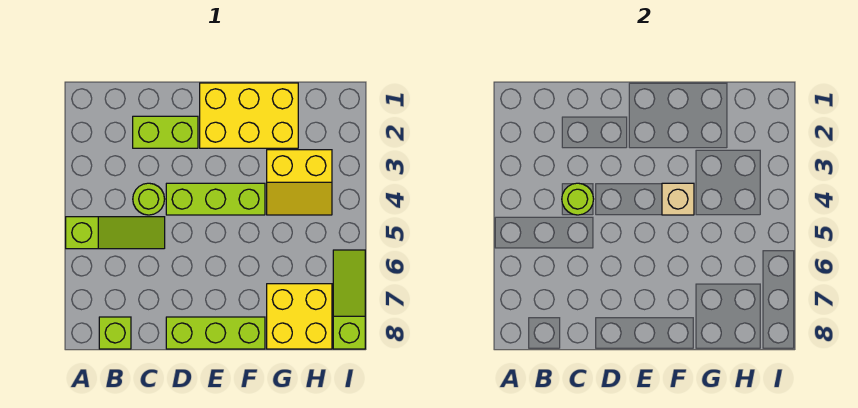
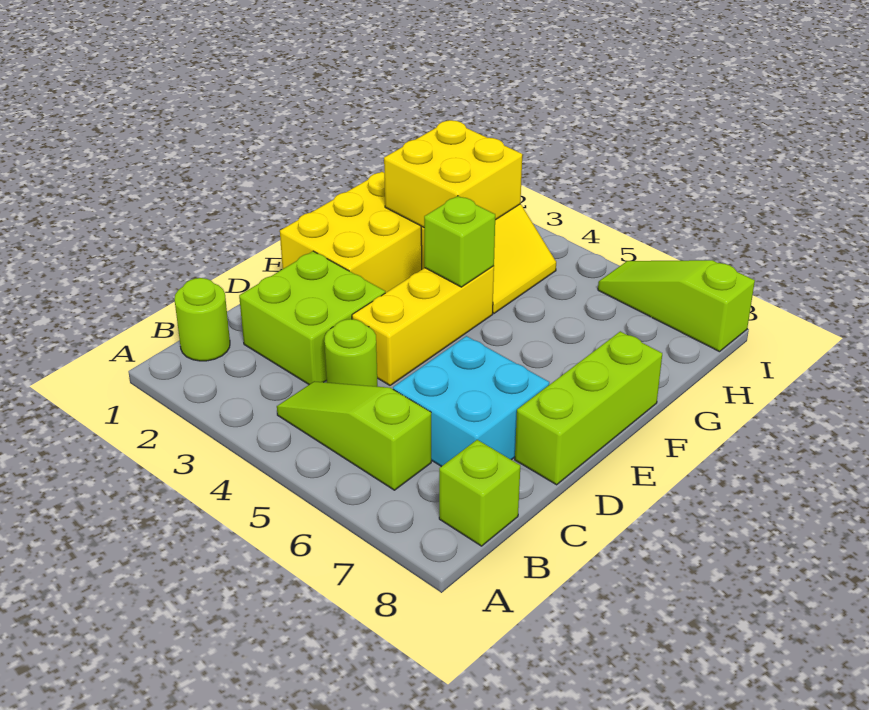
lime 1x3 slope [66,217,165,249] -> lime 1x3 slope turned to [277,381,431,490]
lime 1x2 brick [133,116,198,148] -> lime 2x2 brick [239,251,385,384]
lime 1x1 round brick [562,183,594,215] -> lime 1x1 round brick moved to [174,278,230,361]
none -> cyan 2x2 brick [393,336,549,467]
lime 1x3 brick [166,183,265,215] -> yellow 1x3 brick [352,266,494,385]
tan 1x1 brick [662,183,694,215] -> lime 1x1 brick [424,196,495,287]
yellow 2x2 brick [267,284,332,349] -> yellow 2x2 brick moved to [384,120,522,227]

